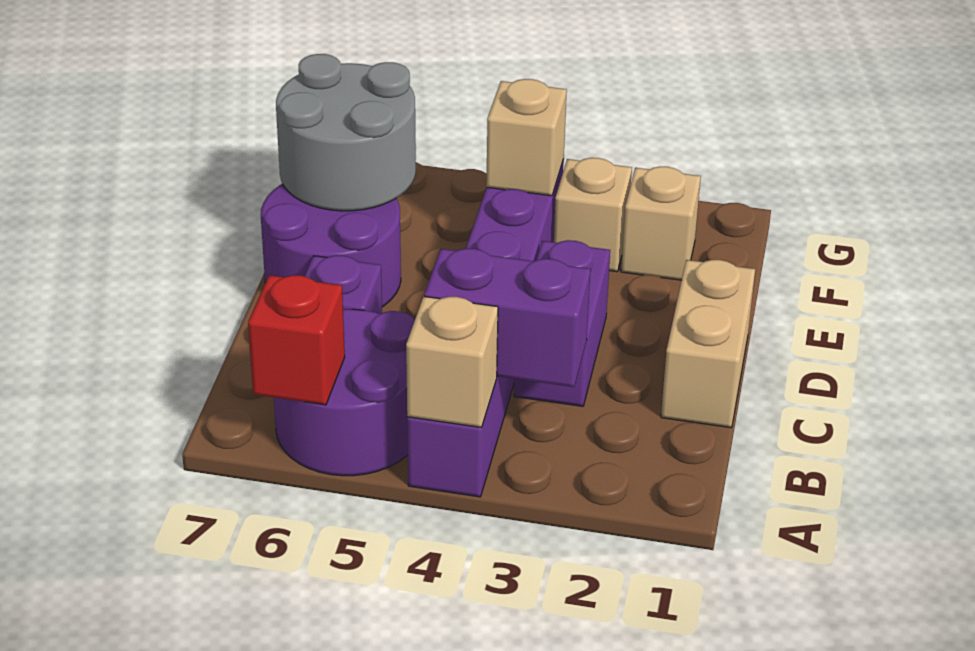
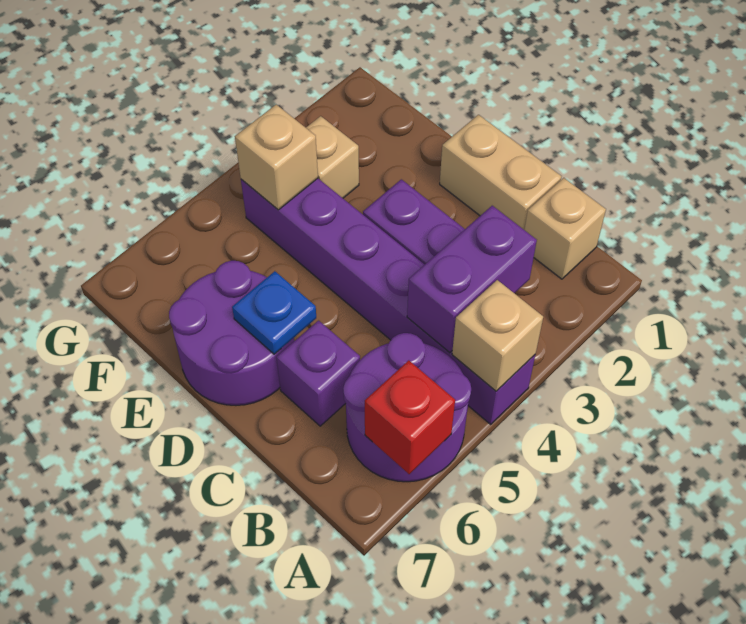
none -> blue 1x1 plate [232,271,316,354]
grey 2x2 round brick [276,54,416,211] -> none
tan 1x1 brick [621,166,701,280] -> tan 1x1 brick moved to [524,178,606,279]

